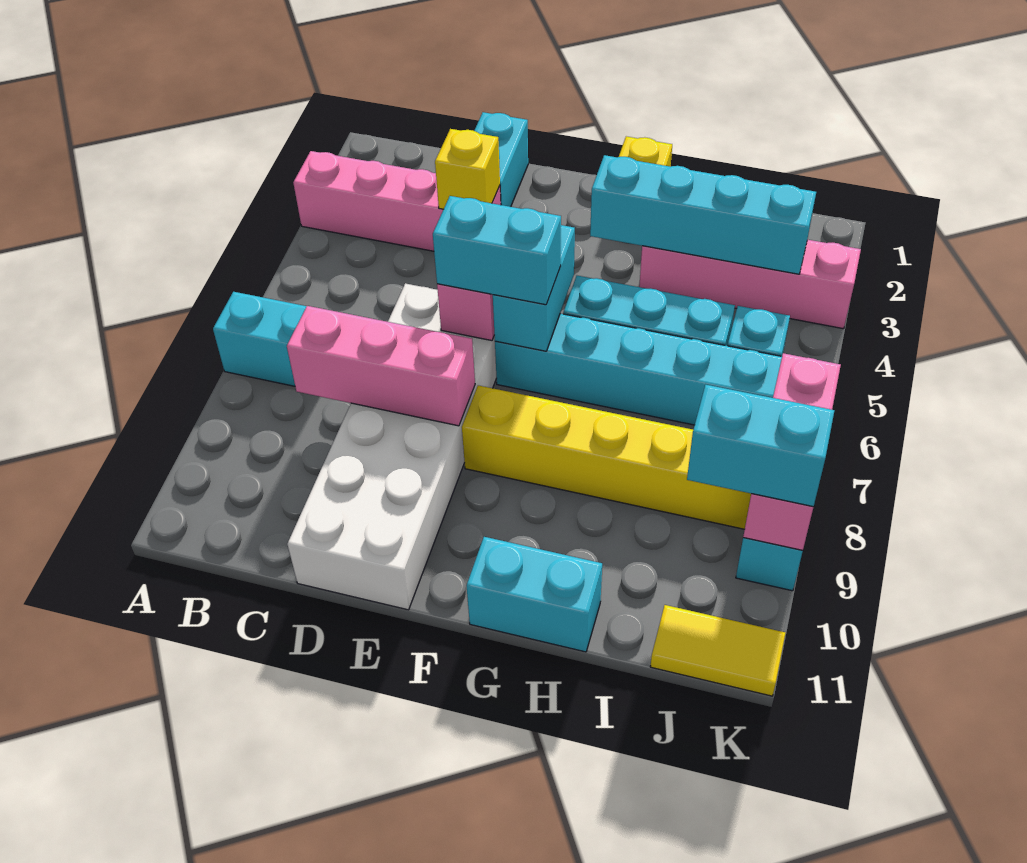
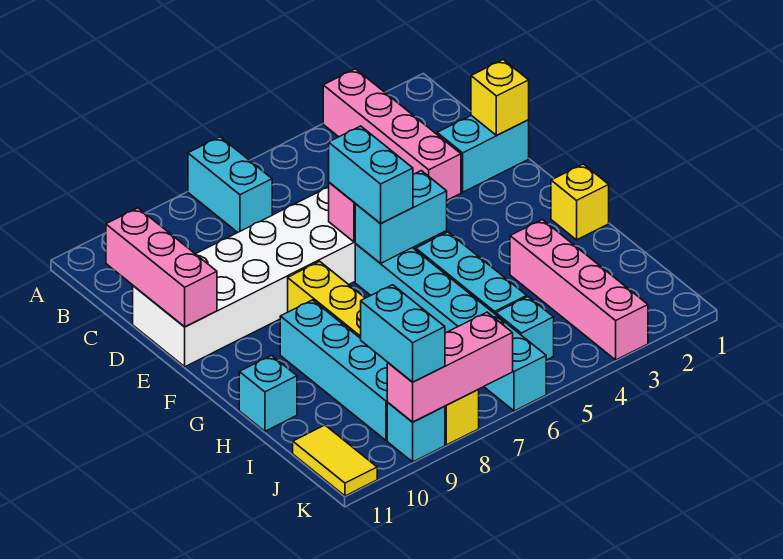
pink 1x3 brick [287,306,475,426] -> pink 1x3 brick moved to [106,208,217,327]
yellow 1x1 brick [435,129,500,209] -> yellow 1x1 brick moved to [471,60,529,135]
cyan 1x4 brick [590,155,816,274] -> cyan 1x4 brick moved to [280,300,387,440]
cyan 1x2 brick [467,537,602,652] -> cyan 1x1 brick [239,356,297,431]

